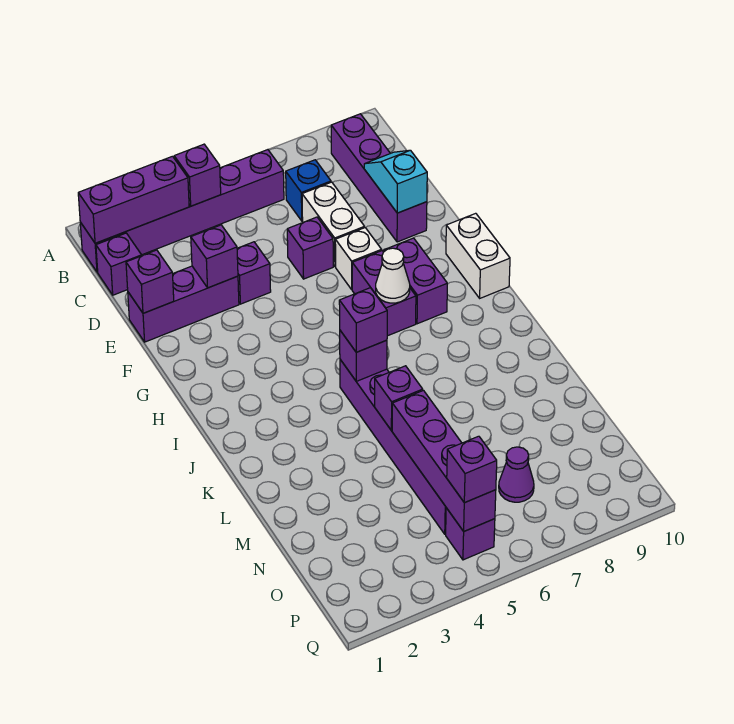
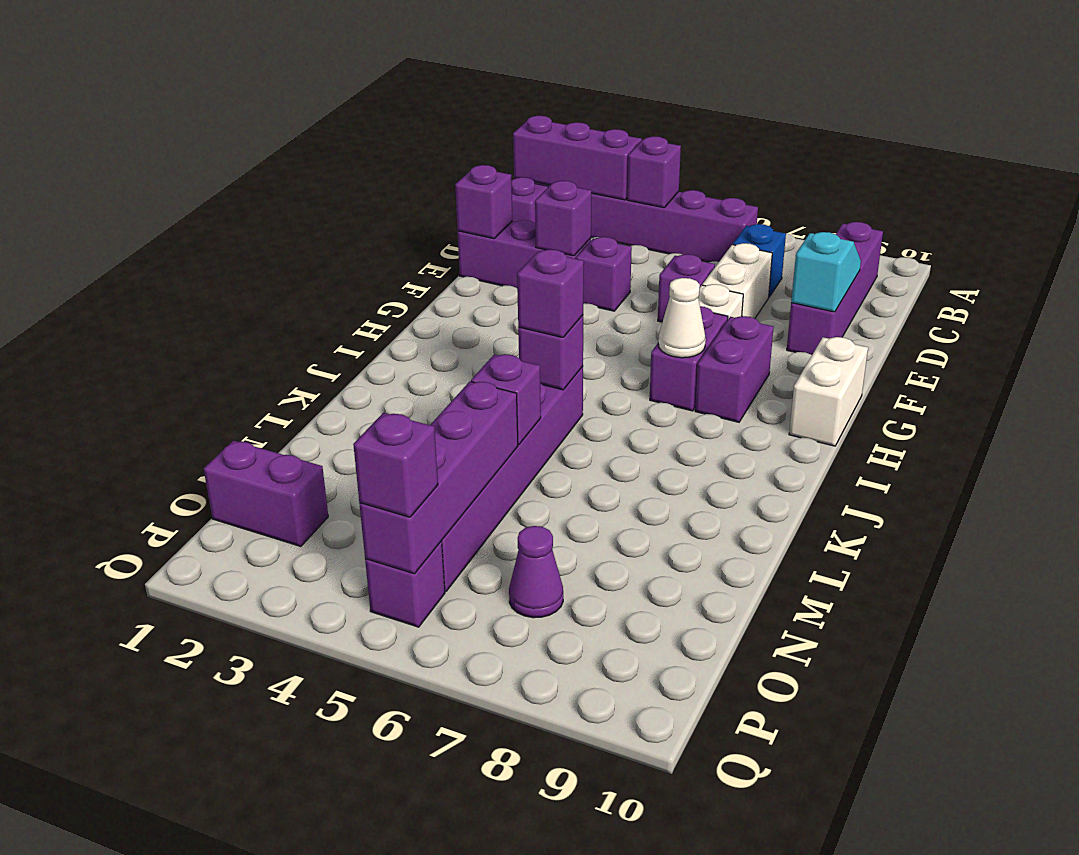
none -> purple 1x2 brick [204,441,328,546]

